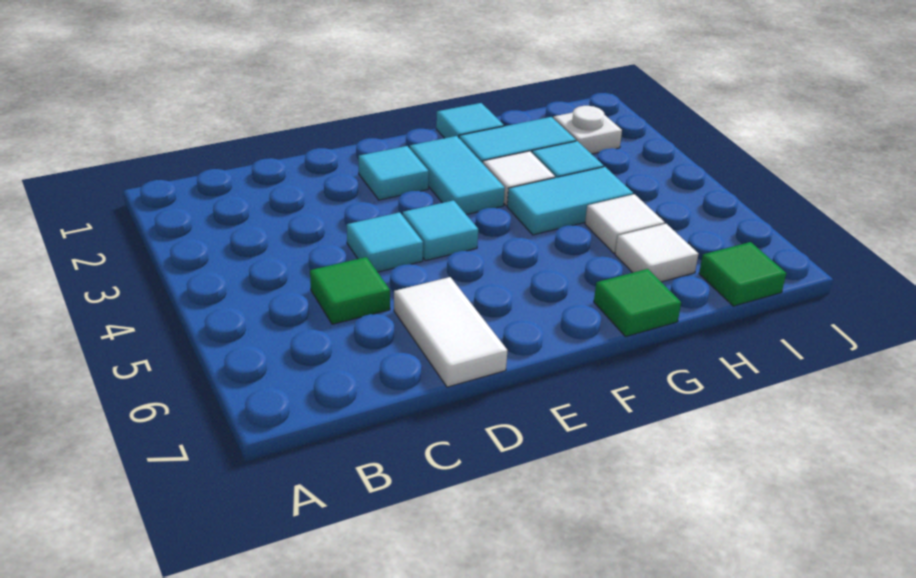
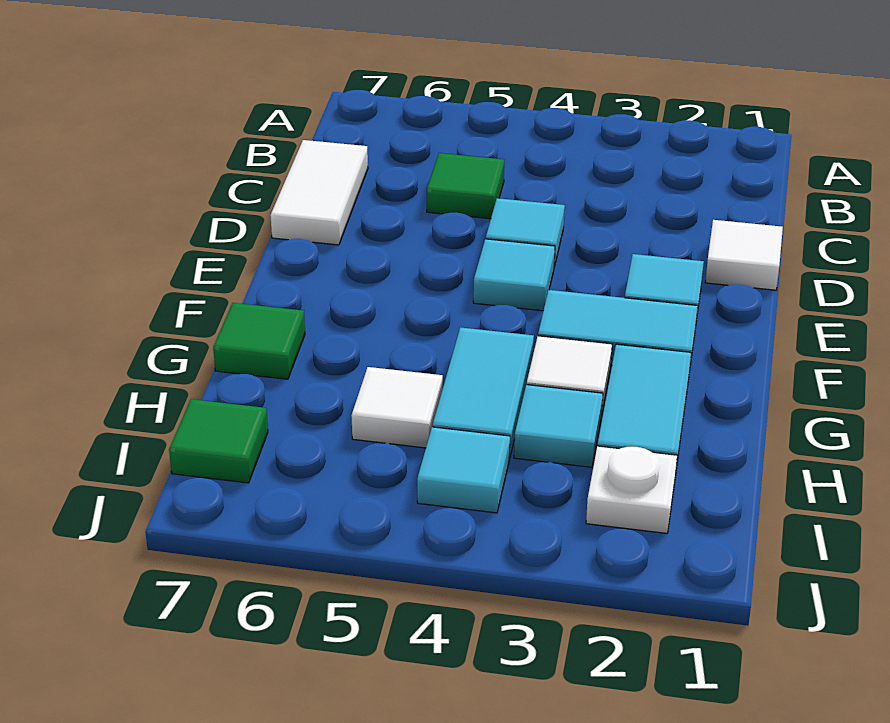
white 1x2 tile [394,277,508,387] -> white 1x2 tile turned to [270,140,368,245]
cyan 1x1 tile [436,103,504,138] -> cyan 1x1 tile moved to [417,427,510,513]
white 1x1 tile [615,224,698,282] -> white 1x1 tile moved to [705,220,783,290]

